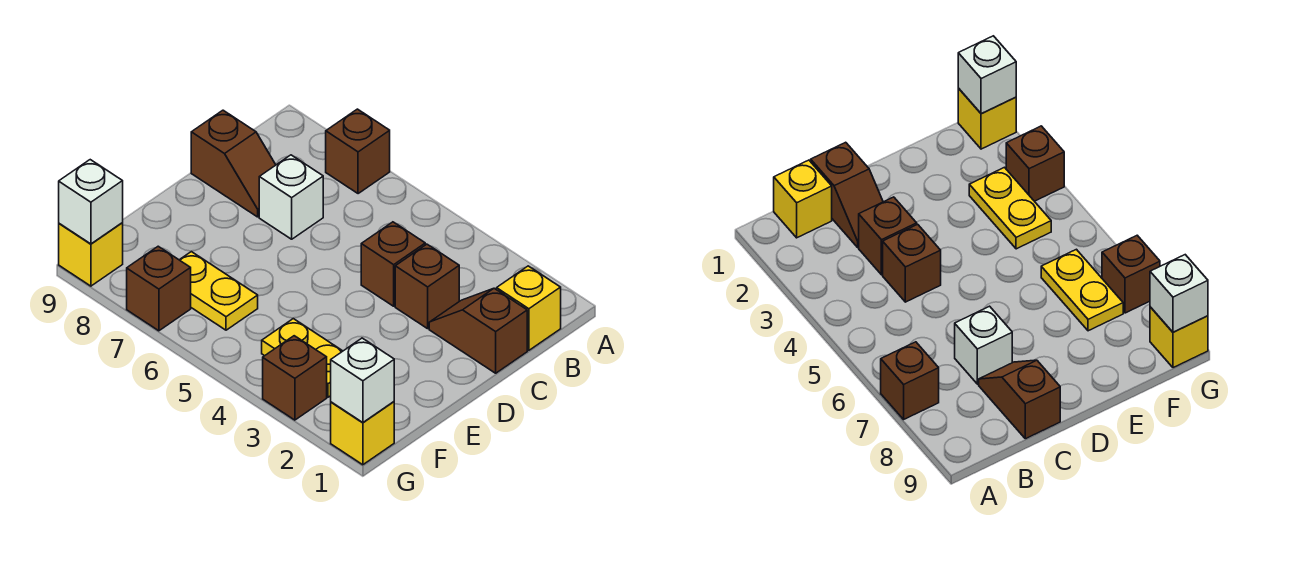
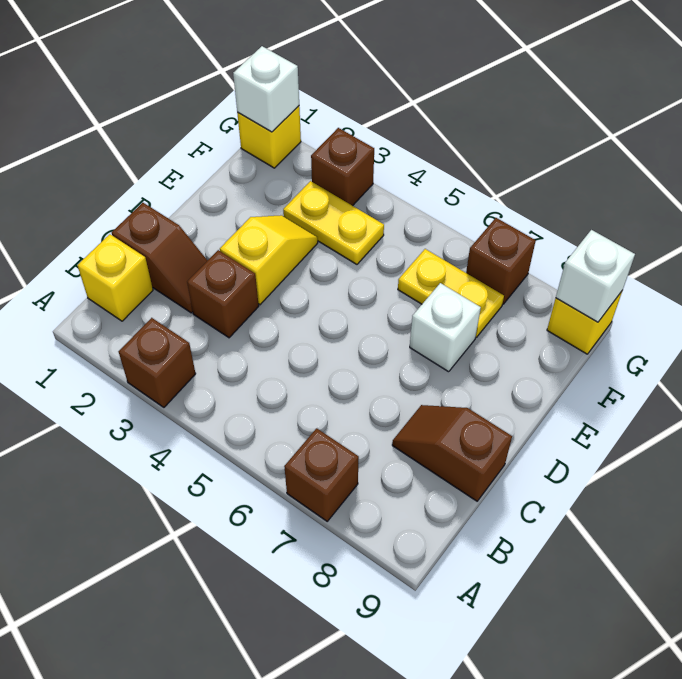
brown 1x1 brick [361,222,425,306] -> brown 1x1 brick moved to [119,318,196,407]
white 1x1 brick [259,155,323,239] -> white 1x1 brick moved to [410,283,481,372]
none -> yellow 1x2 slope [220,215,318,305]

